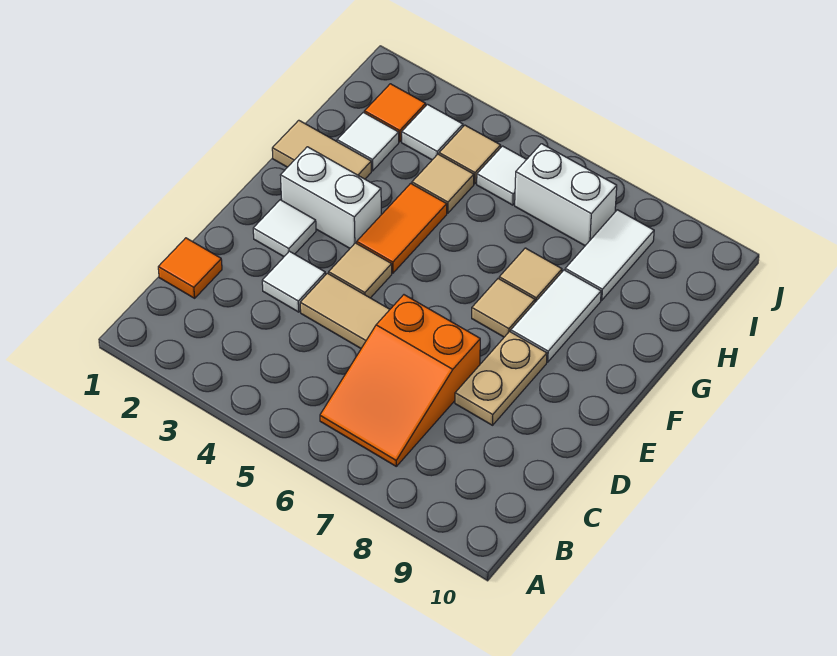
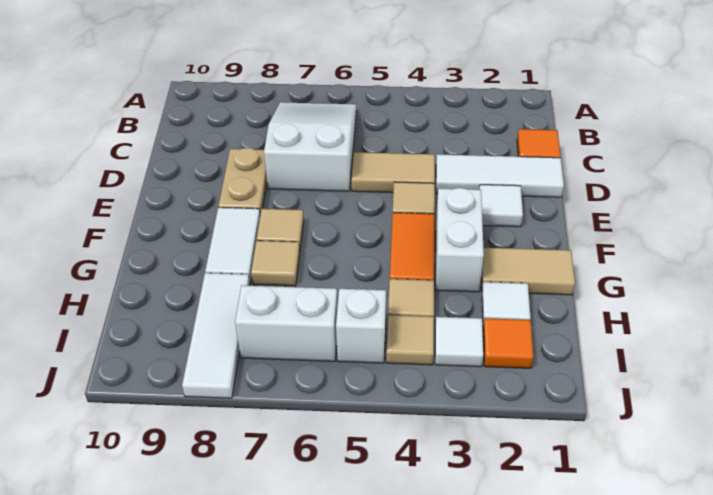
orange 2x3 slope [320,295,480,466] -> white 2x3 slope [264,102,356,191]
white 1x1 tile [262,251,326,312] -> white 1x3 tile [436,154,564,197]
white 1x2 brick [280,147,381,248] -> white 1x2 brick turned to [436,188,484,292]
white 1x2 tile [565,210,654,300] -> white 1x3 tile [182,273,250,398]
white 1x1 tile [477,146,527,205] -> white 1x1 brick [336,289,386,363]

